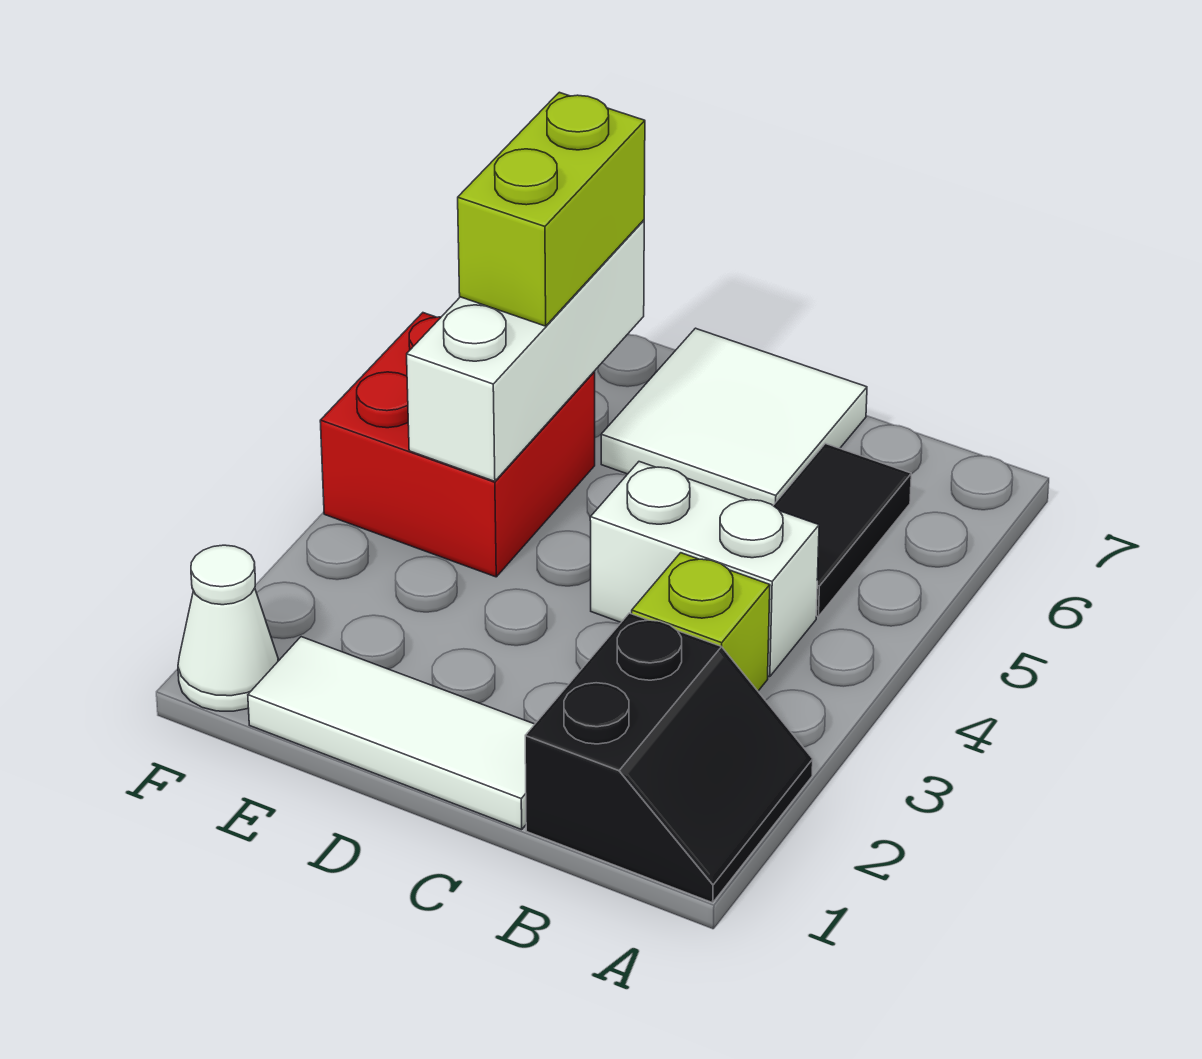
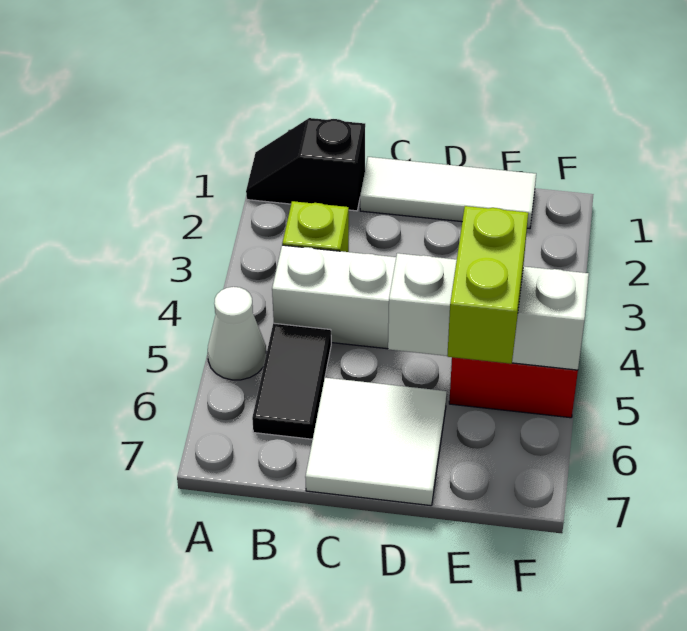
black 2x2 slope [525,613,813,903] -> black 1x2 slope [246,118,365,211]
white 1x3 brick [407,220,644,481] -> white 1x3 brick turned to [388,253,589,370]
white 1x1 cone [178,545,278,711] -> white 1x1 cone moved to [208,287,266,380]

